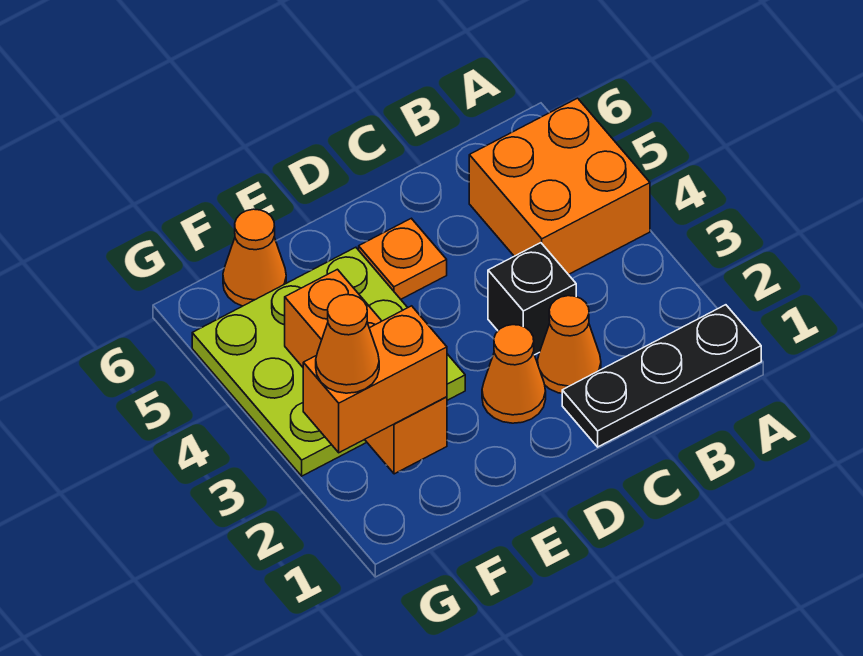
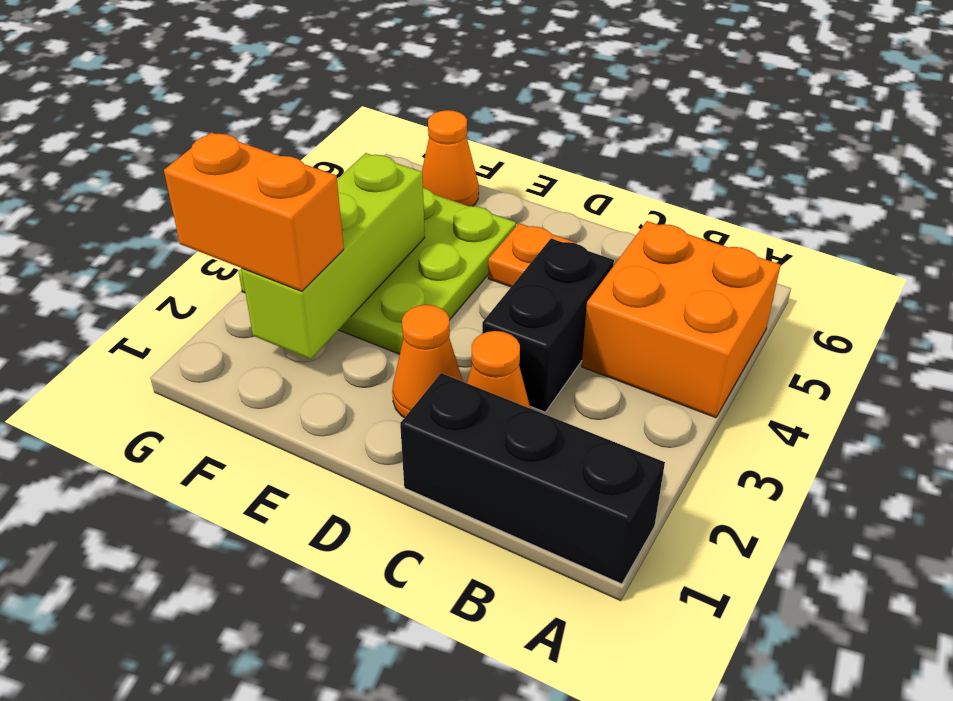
black 1x3 plate [562,305,761,447] -> black 1x3 brick [400,373,665,584]
black 1x1 brick [488,243,576,355] -> black 1x2 brick [482,238,614,412]
orange 1x3 brick [285,269,447,474] -> lime 1x3 brick [241,153,425,359]
orange 1x1 cone [316,295,379,393] -> none

